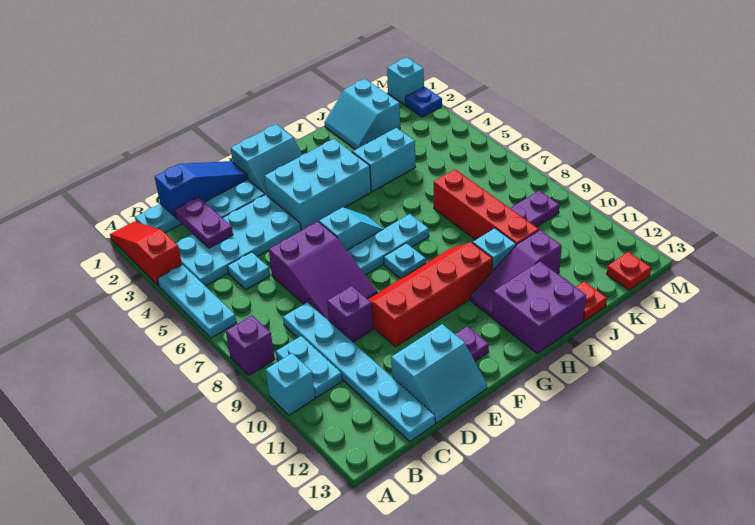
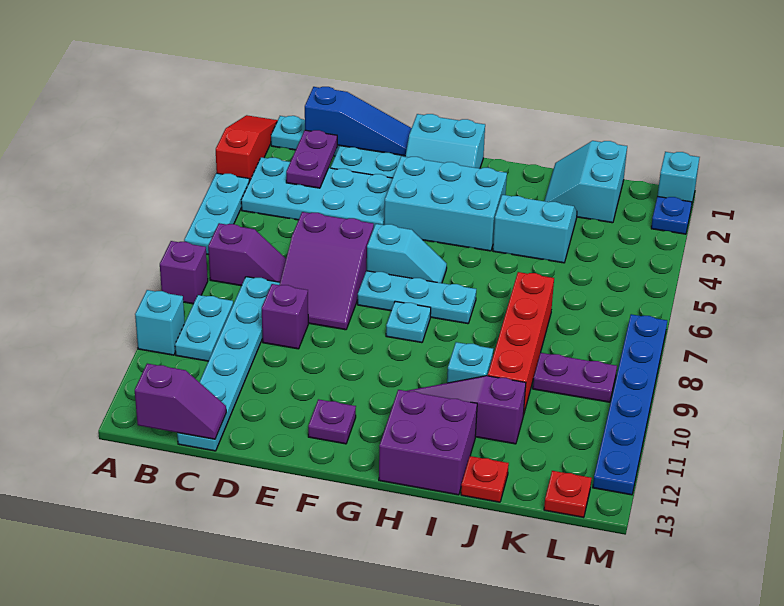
none -> purple 1x2 slope [208,223,286,286]
none -> purple 1x2 slope [135,364,226,439]
cyan 1x1 plate [227,252,270,290] -> none
cyan 2x2 slope [391,324,487,423] -> none
red 2x4 slope [368,242,493,347] -> none
none -> blue 1x6 plate [593,314,667,495]

